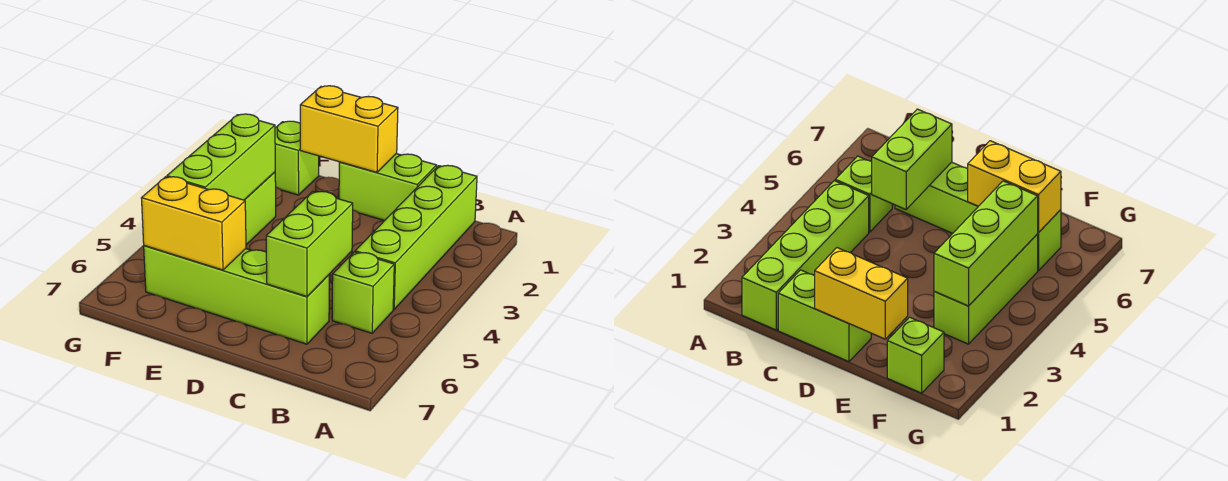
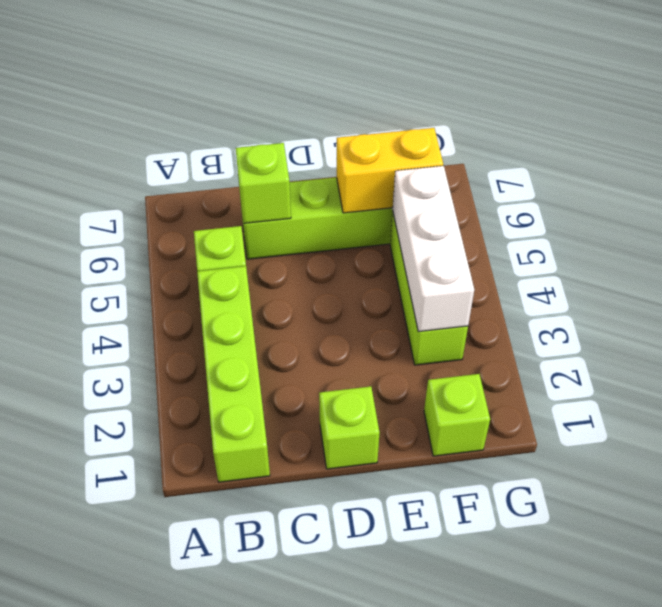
lime 1x2 brick [339,154,437,221] -> lime 1x1 brick [319,386,380,469]
lime 1x2 brick [266,191,353,297] -> lime 1x1 brick [236,143,291,223]
yellow 1x2 brick [300,86,398,172] -> none
lime 1x3 brick [167,114,275,200] -> white 1x3 brick [393,166,474,332]

